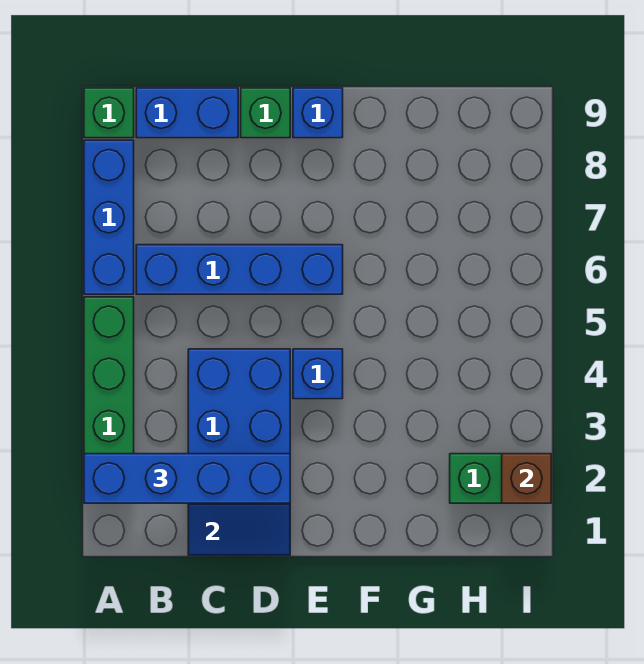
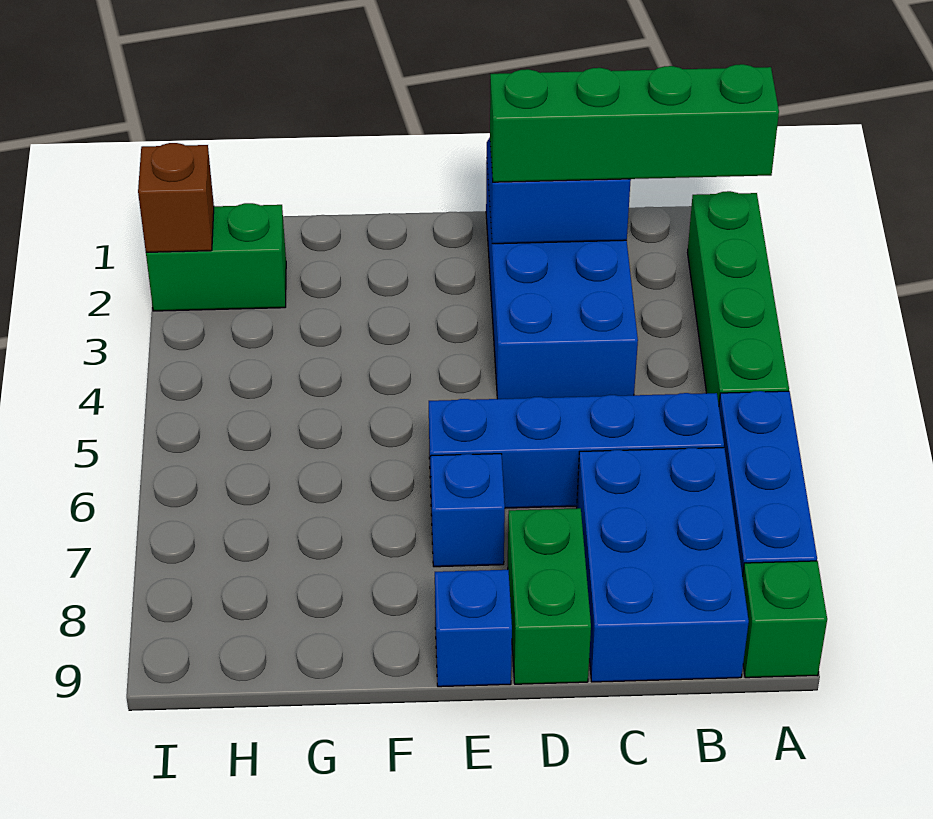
blue 1x4 brick [84,454,290,503] -> green 1x4 brick [490,64,779,182]
blue 1x2 brick [136,88,238,138] -> blue 2x3 brick [577,448,749,682]
green 1x1 brick [241,88,290,138] -> green 1x2 brick [508,508,591,684]
blue 1x1 brick [293,349,343,399] -> blue 1x1 brick moved to [431,454,505,567]

